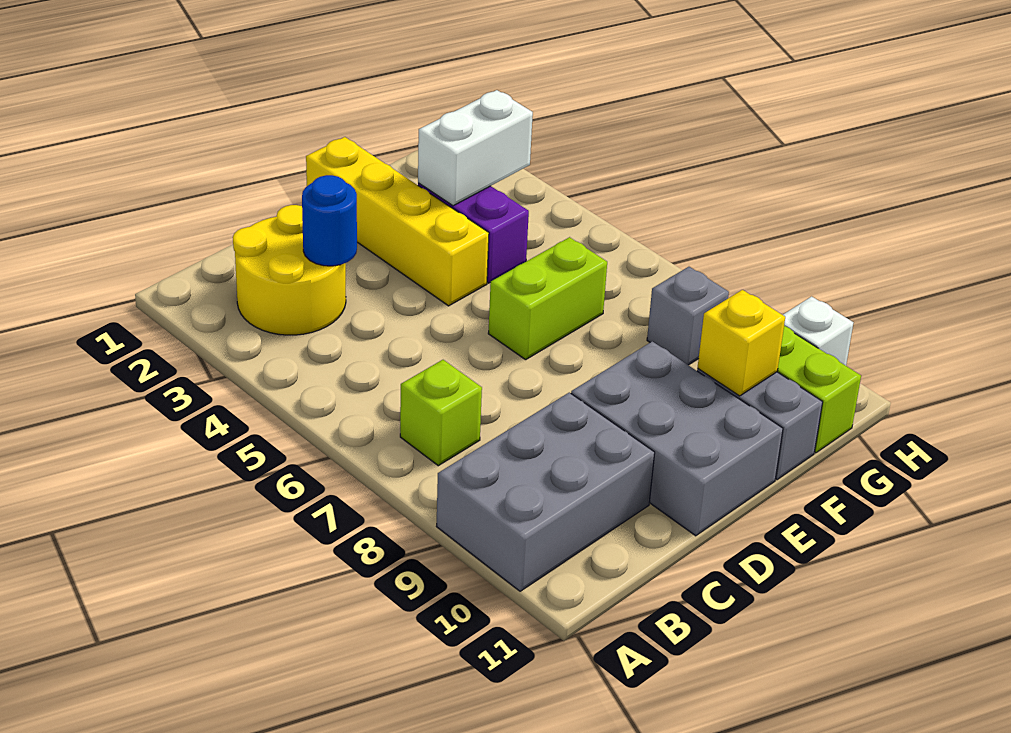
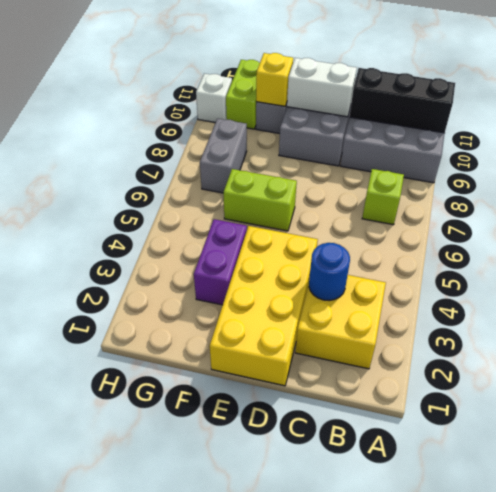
none -> black 1x3 brick [350,68,455,133]
yellow 2x2 round brick [233,205,346,335] -> yellow 2x2 brick [295,275,386,369]
yellow 1x4 brick [306,137,489,306] -> yellow 2x4 brick [210,226,318,386]
white 1x2 brick [418,90,533,206] -> white 1x2 brick moved to [287,58,357,117]
grey 1x1 brick [647,267,729,365] -> grey 1x2 brick [200,119,247,193]

